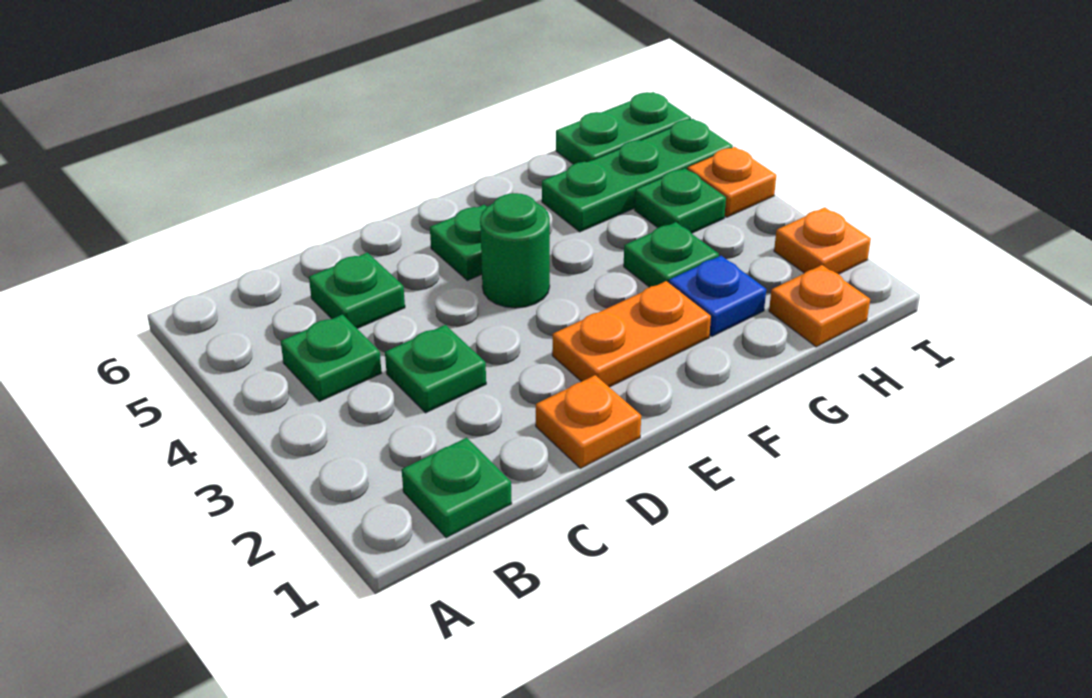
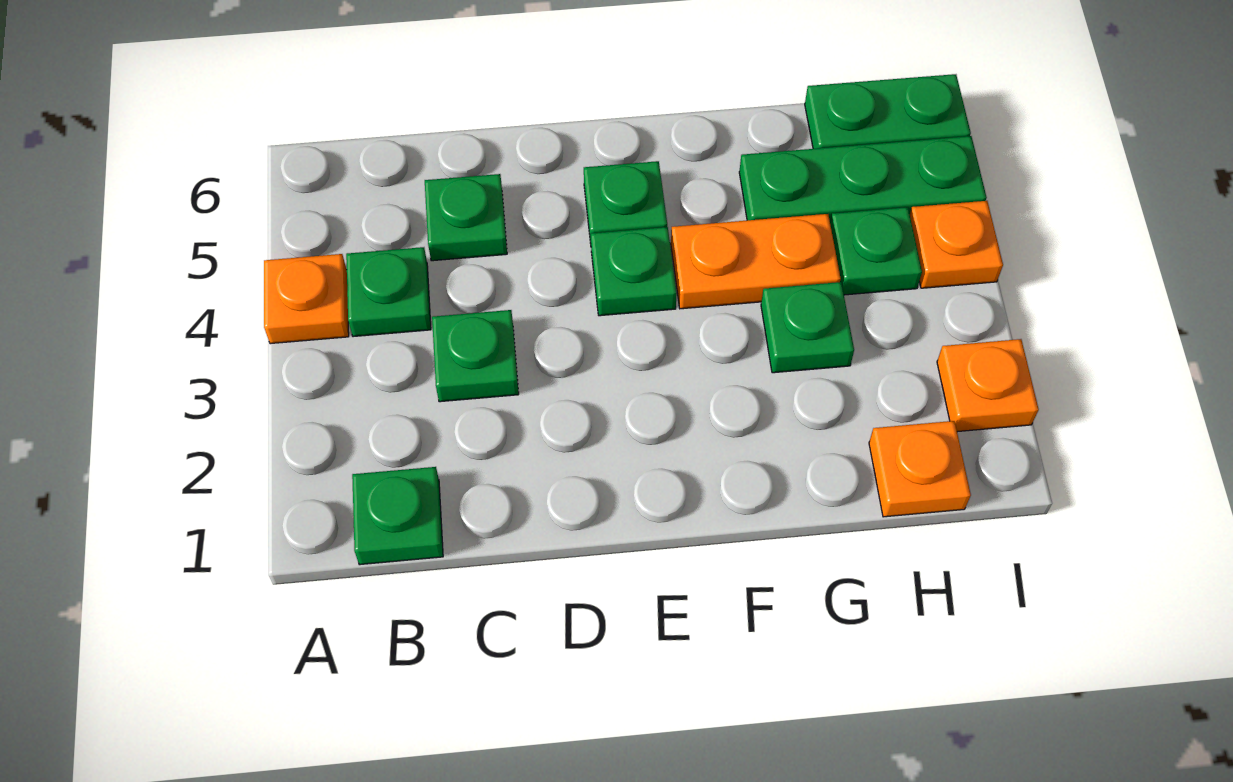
orange 1x1 plate [536,375,641,468] -> orange 1x1 plate moved to [264,254,349,344]
orange 1x2 plate [552,281,711,387] -> orange 1x2 plate moved to [671,214,841,309]
green 1x1 round brick [480,193,550,308] -> green 1x1 plate [591,227,677,316]
blue 1x1 plate [669,256,766,336] -> none

